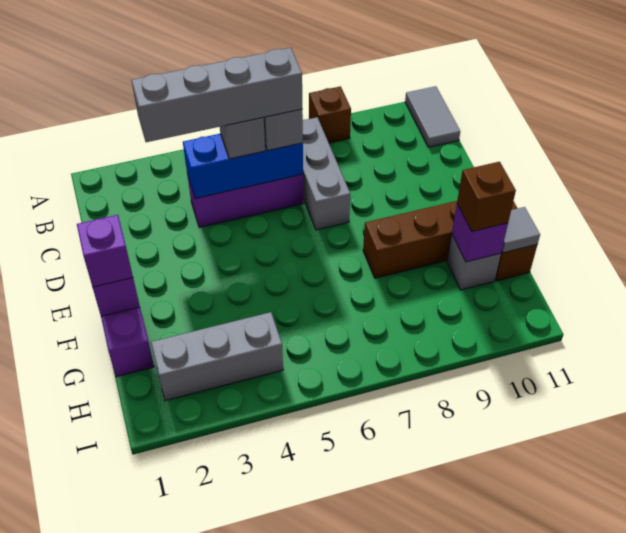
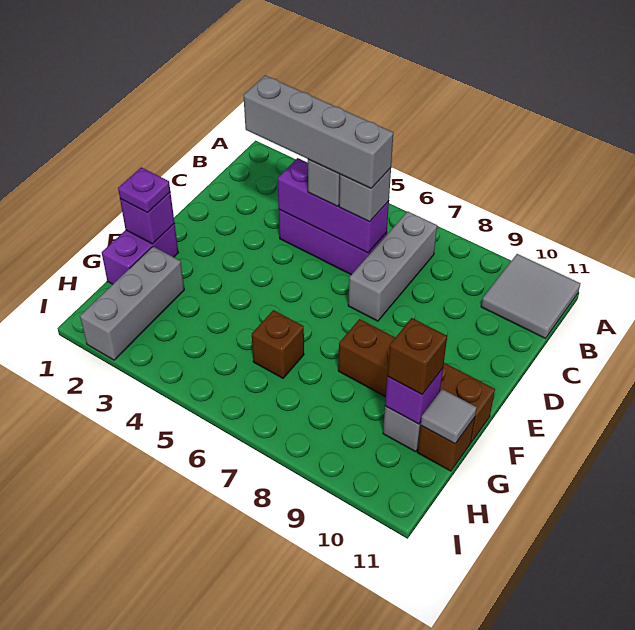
brown 1x1 brick [309,86,351,143] -> brown 1x1 brick moved to [252,310,304,378]
grey 1x2 tile [405,86,460,147] -> grey 2x2 tile [481,254,581,338]
blue 1x3 brick [183,134,303,199] -> purple 1x3 brick [278,158,389,253]
purple 1x1 brick [77,215,133,287] -> purple 1x1 plate [118,167,170,213]
grey 1x3 brick [151,312,283,401] -> grey 1x3 brick turned to [80,247,184,360]

